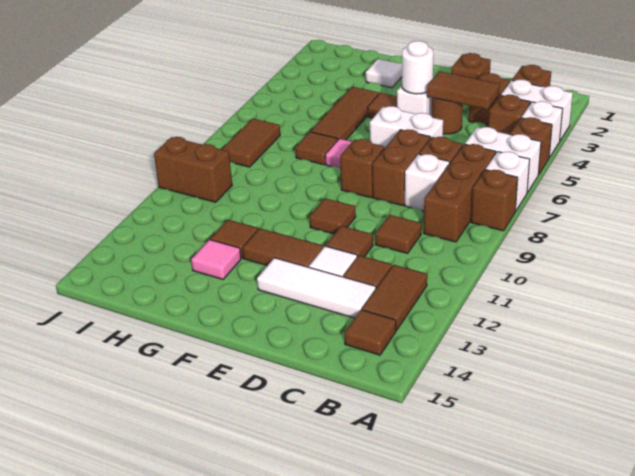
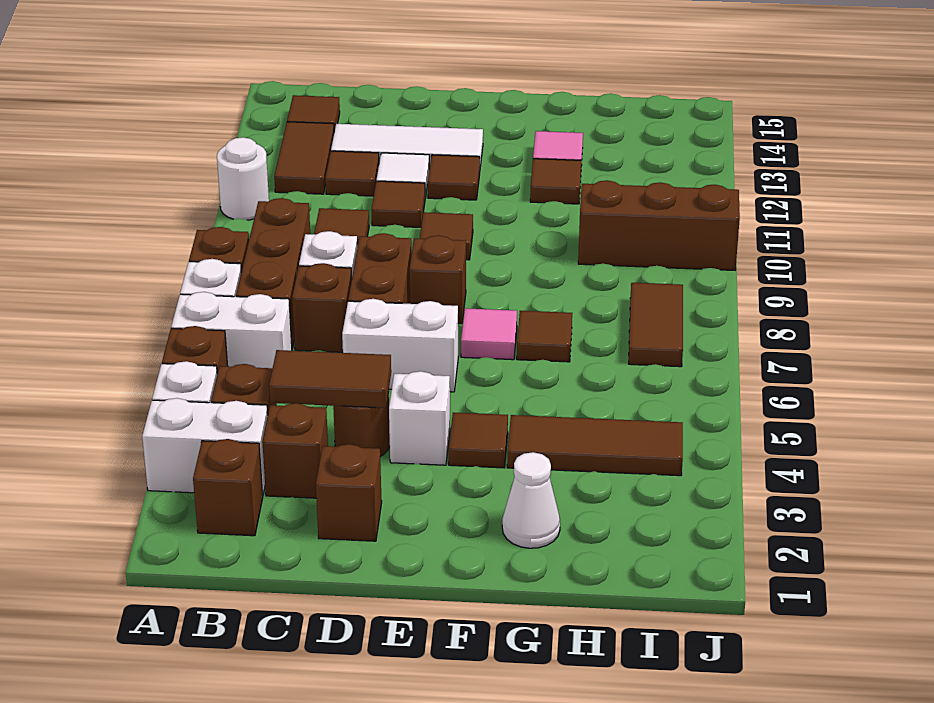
white 1x1 round brick [402,41,433,94] -> white 1x1 round brick moved to [217,137,269,220]
brown 1x2 tile [243,228,323,267] -> brown 1x1 tile [428,155,480,200]
white 1x1 tile [366,59,402,88] -> white 1x1 cone [502,452,560,548]
brown 1x3 tile [311,87,379,140] -> brown 1x3 tile turned to [507,415,683,476]
brown 1x2 brick [154,137,232,202] -> brown 1x3 brick [578,180,740,270]

